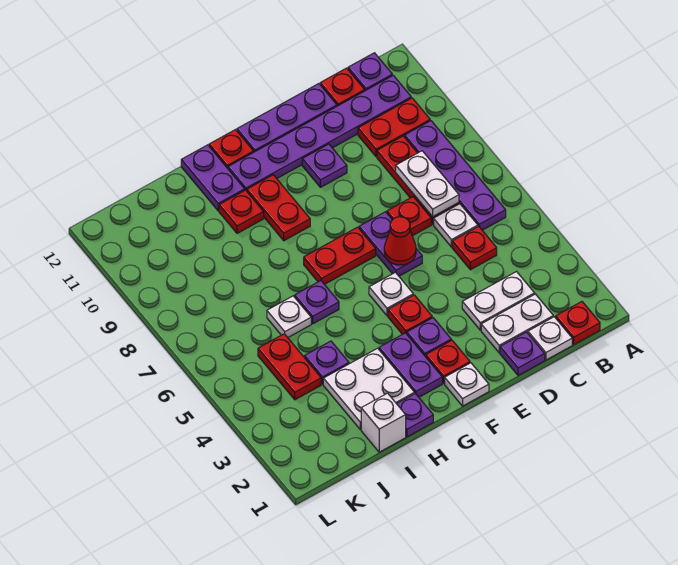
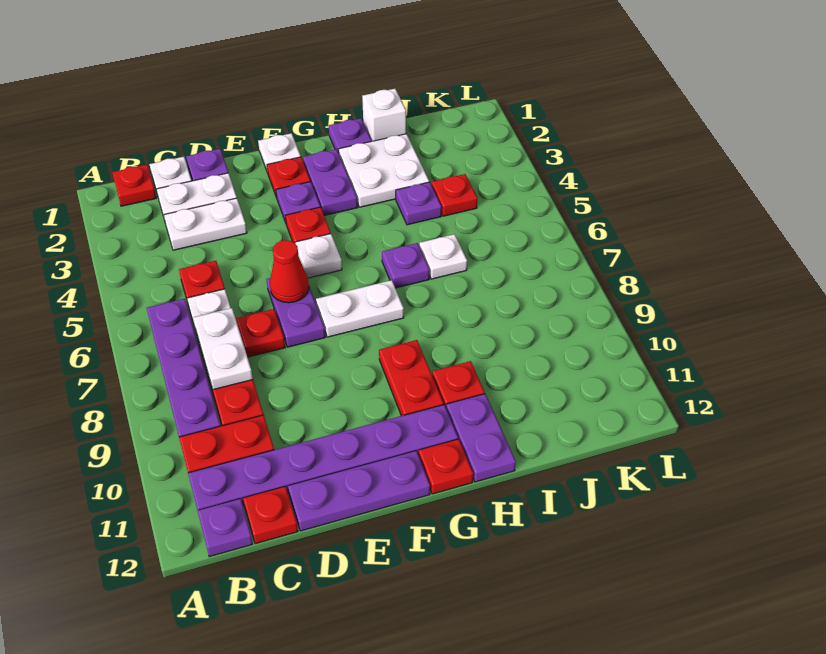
purple 1x1 plate [302,144,347,187] -> none
red 1x2 plate [304,227,376,284] -> white 1x2 plate [316,280,404,337]
red 1x2 plate [258,334,321,400] -> red 1x1 plate [432,174,477,216]

